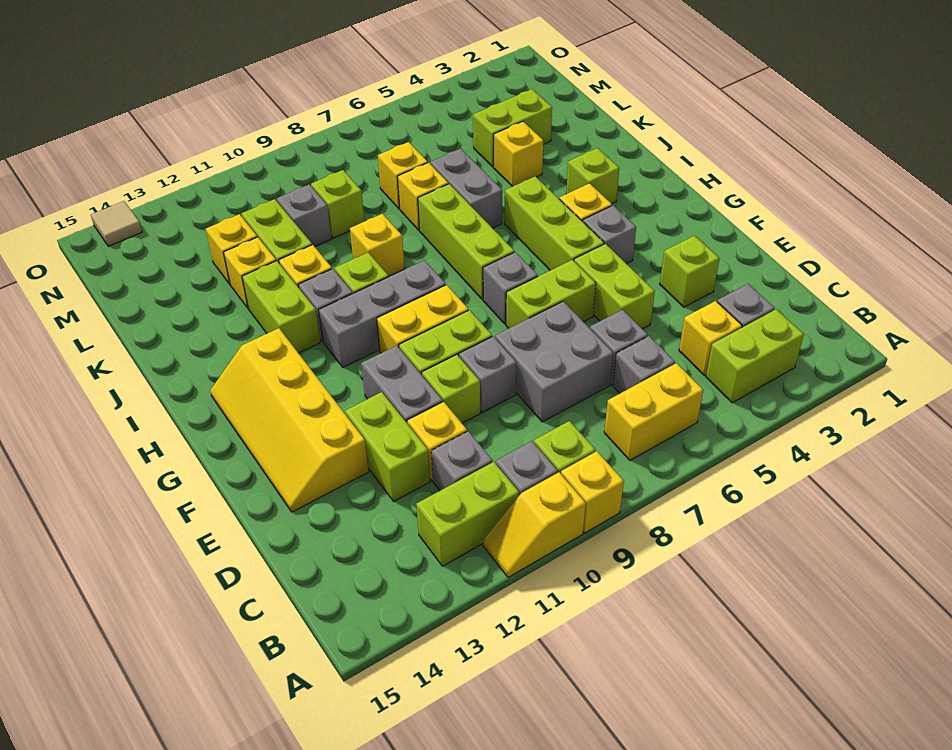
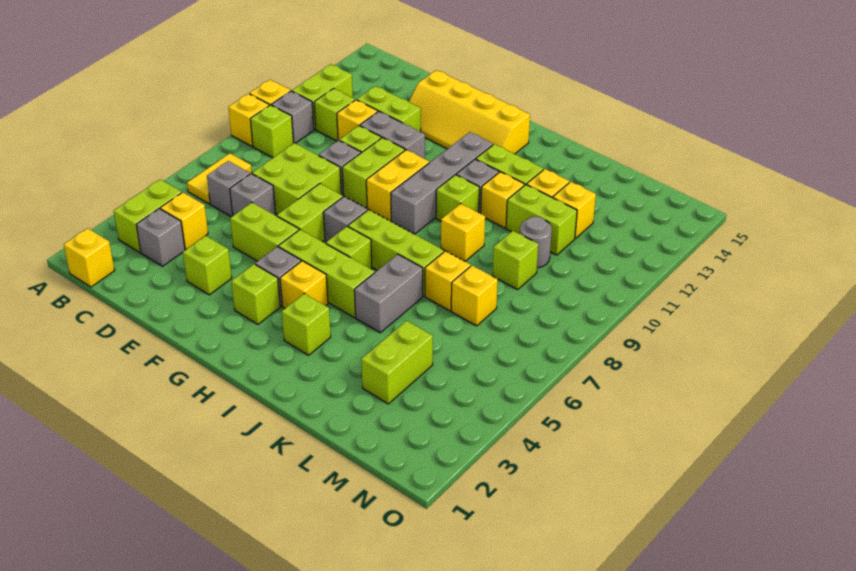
yellow 1x2 brick [604,363,703,460] -> yellow 1x2 tile [187,153,252,204]
grey 1x1 brick [431,431,493,491] -> lime 1x1 brick [314,89,355,141]
grey 2x2 brick [495,301,613,422] -> lime 2x2 brick [252,143,341,214]
yellow 2x4 slope [210,328,369,512] -> yellow 2x4 slope turned to [409,70,530,154]
none -> lime 1x1 brick [231,264,280,324]
none -> lime 1x1 brick [326,226,372,269]
grey 1x3 brick [319,260,446,367] -> grey 1x4 brick [391,132,493,234]
grey 1x2 brick [430,149,502,228] -> grey 1x2 brick turned to [354,254,423,333]
yellow 1x1 brick [494,121,543,187] -> yellow 1x1 brick moved to [64,228,115,287]
grey 1x1 brick [277,185,332,247] -> grey 1x1 round brick [520,217,552,268]
tan 1x1 tile [91,201,142,246] -> none

